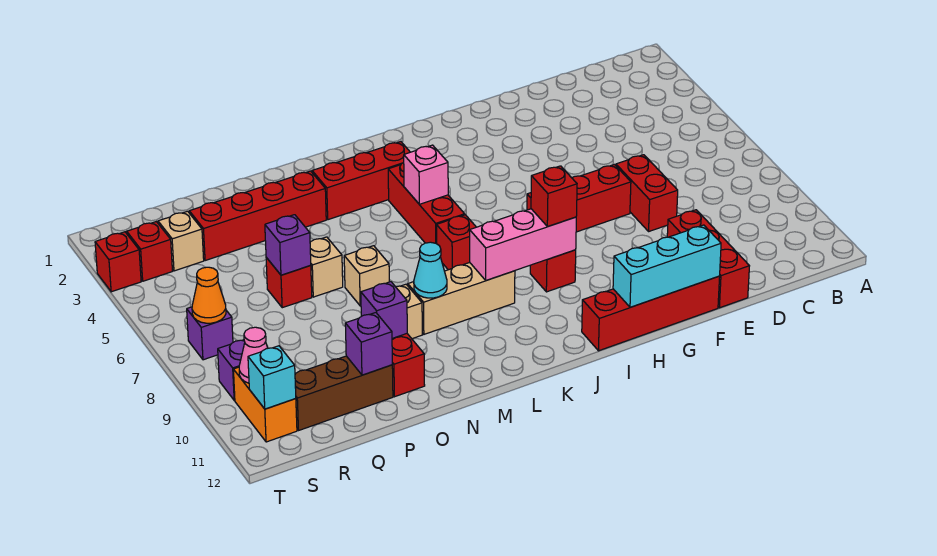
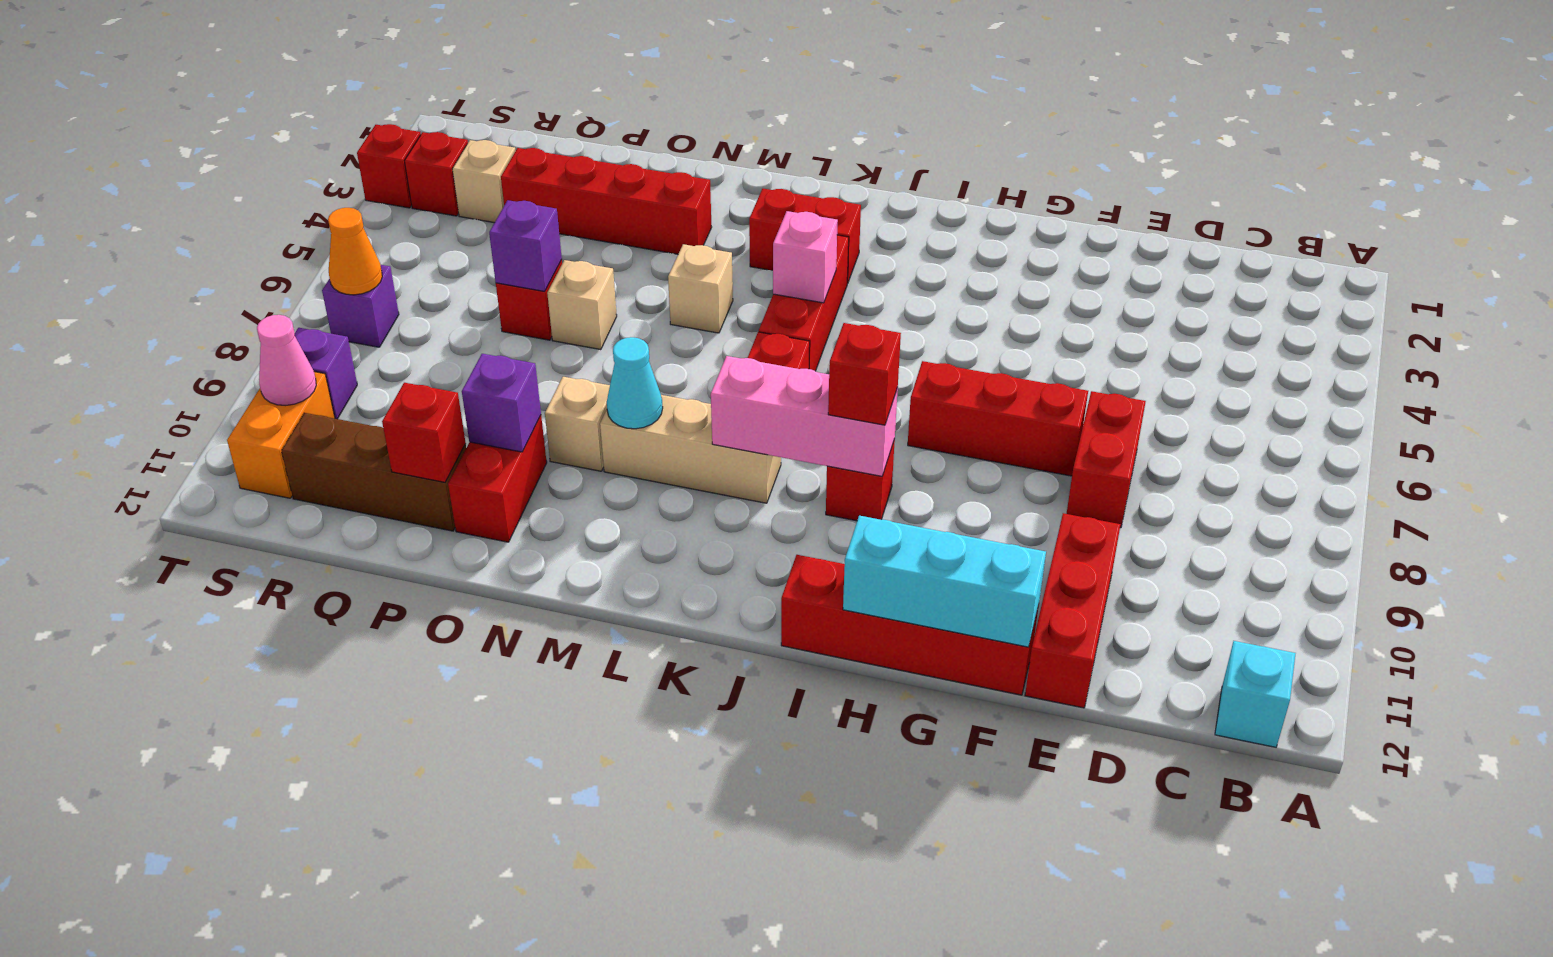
red 1x3 brick [312,142,410,220] -> red 1x2 brick [749,189,861,284]
tan 1x1 brick [344,246,389,306] -> tan 1x1 brick moved to [668,244,733,333]
purple 1x1 brick [345,313,392,375] -> red 1x1 brick [382,383,466,482]
cyan 1x1 brick [248,346,296,409] -> cyan 1x1 brick moved to [1215,641,1296,747]

